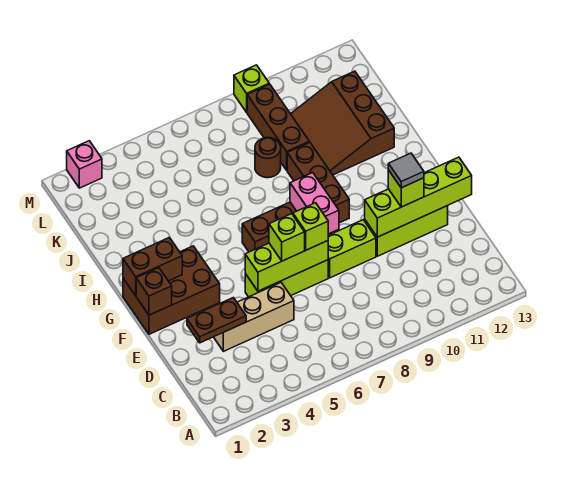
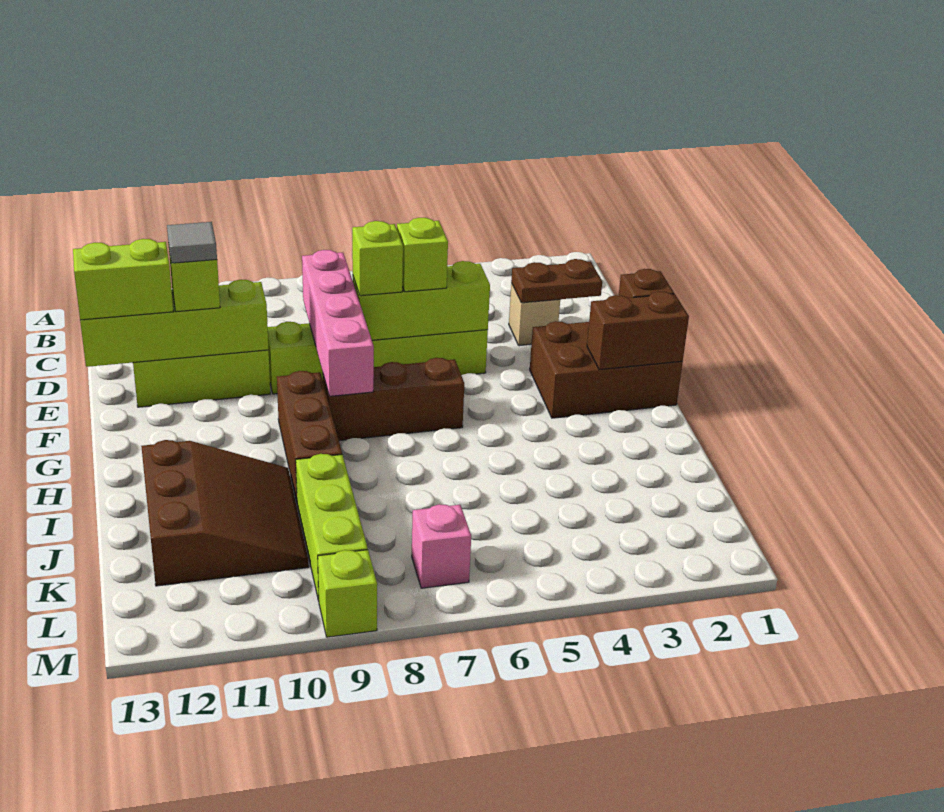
tan 1x3 brick [214,283,294,351] -> tan 1x1 brick [509,283,560,346]
none -> lime 1x2 brick [73,239,173,320]
pink 1x2 brick [290,173,339,234] -> pink 1x4 brick [302,250,374,396]
brown 1x1 round brick [255,138,281,178] -> none
brown 1x3 brick [247,84,309,170] -> lime 1x3 brick [296,454,368,601]
pink 1x1 brick [67,141,102,188] -> pink 1x1 brick moved to [412,504,471,588]

